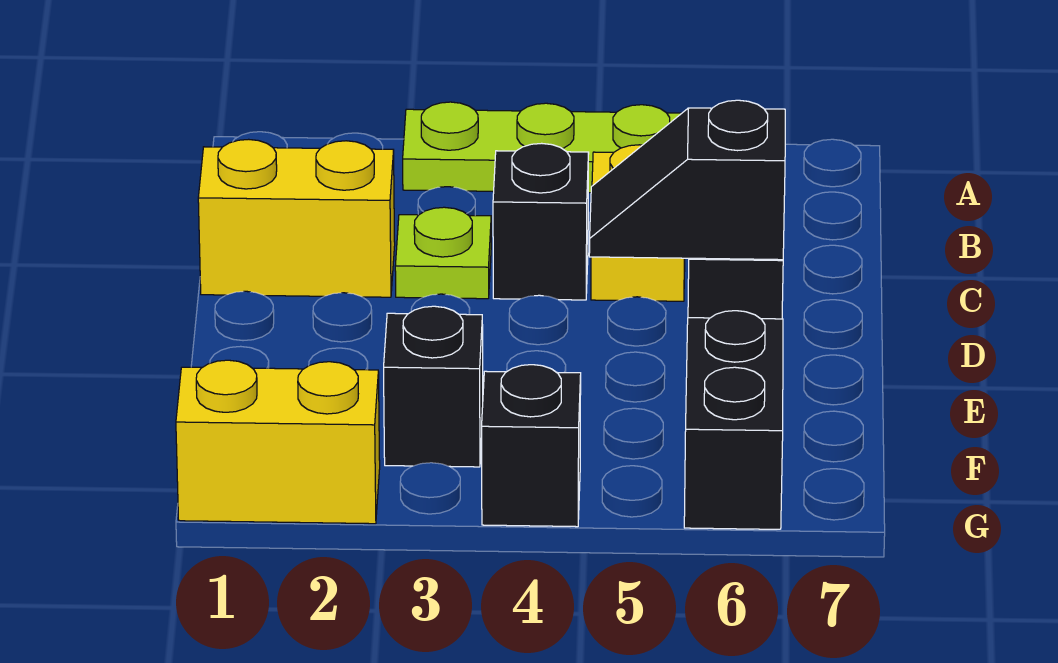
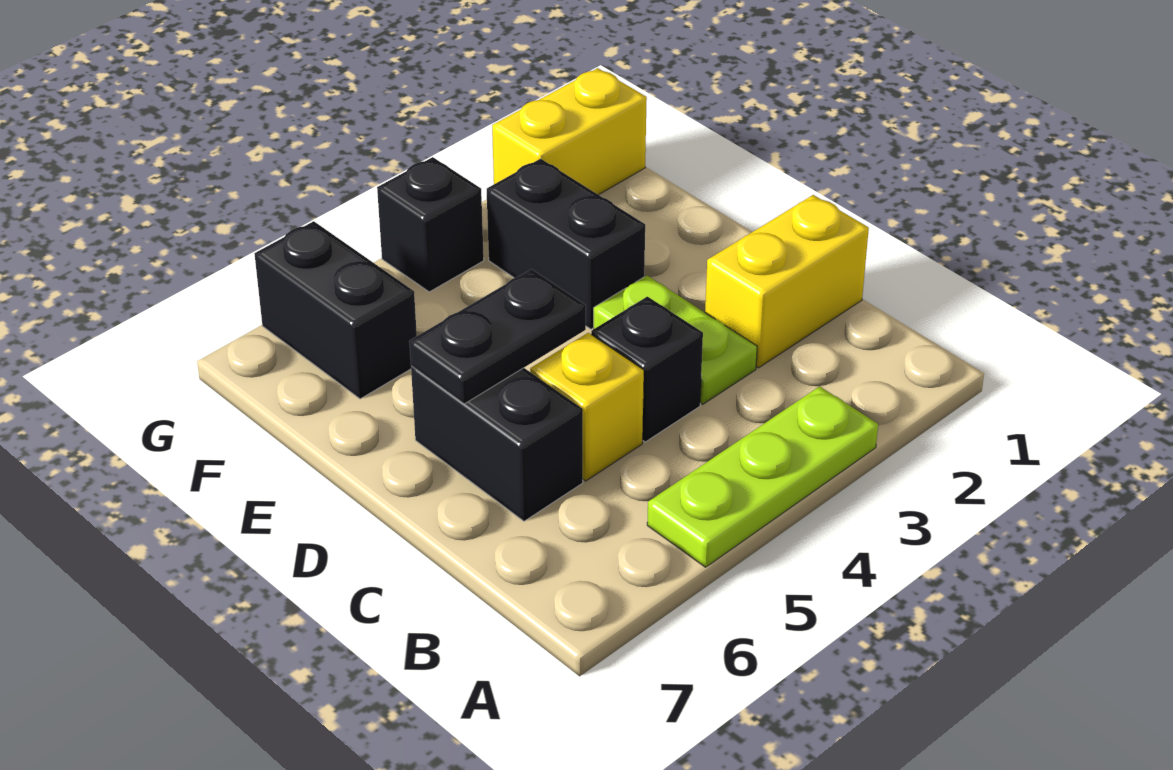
lime 1x1 plate [395,207,491,299] -> lime 1x2 plate [594,276,757,404]
black 1x2 slope [589,100,785,260] -> black 1x2 plate [409,269,586,404]
black 1x1 brick [384,306,483,467] -> black 1x2 brick [487,159,645,329]

